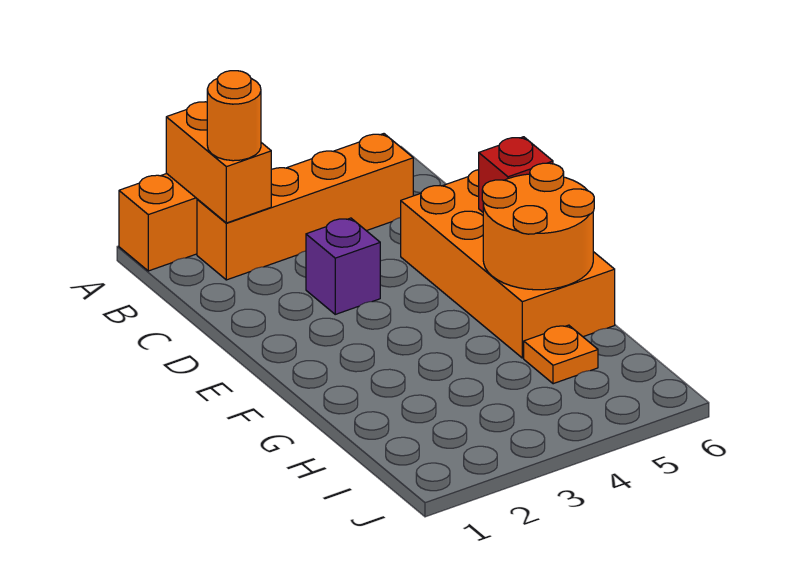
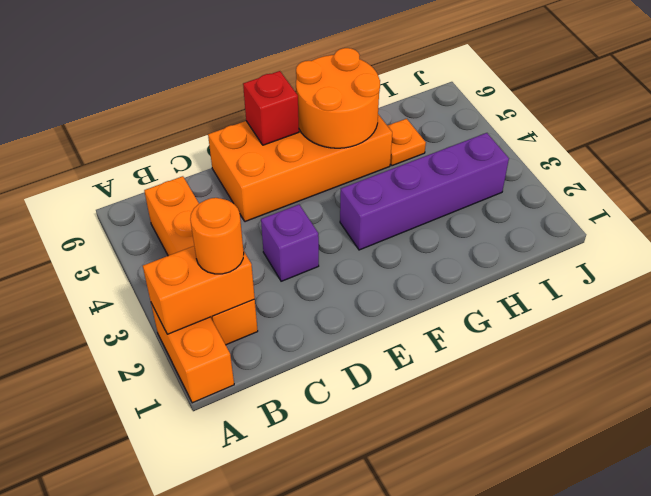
none -> purple 1x4 brick [340,133,509,250]

